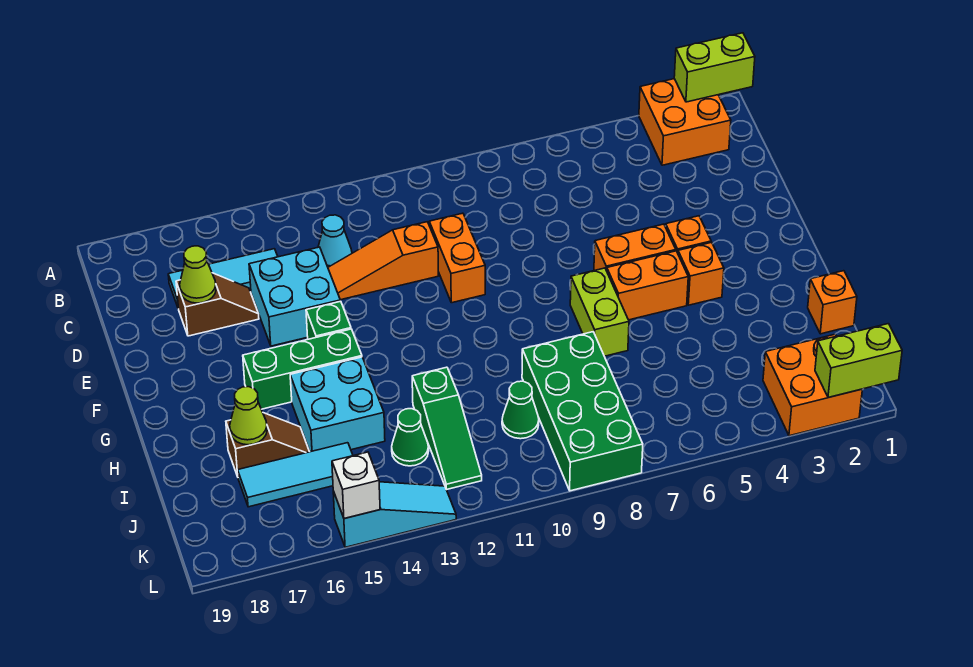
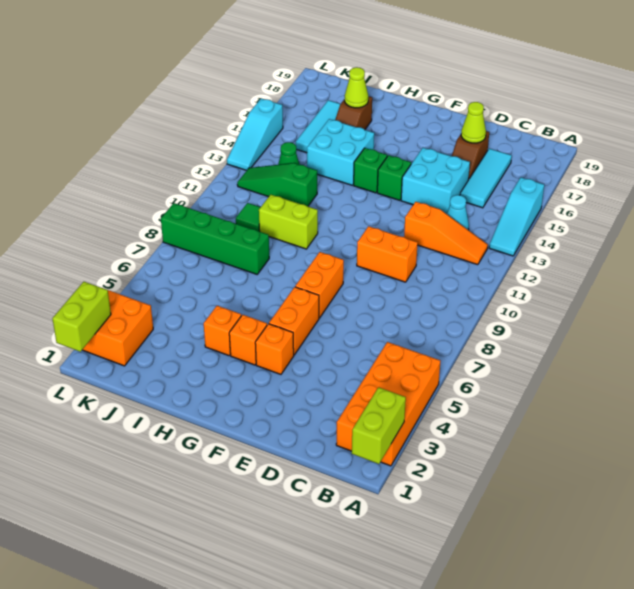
orange 2x2 brick [639,79,731,165] -> orange 2x4 brick [336,342,440,466]
none -> cyan 1x3 slope [489,177,544,256]
orange 1x3 slope [328,222,438,300] -> orange 1x3 slope turned to [404,202,488,265]
orange 1x2 brick [607,251,688,320] -> orange 1x2 brick moved to [295,252,344,318]
lime 1x2 brick [570,268,629,356] -> lime 1x2 brick moved to [259,195,318,249]
green 1x3 brick [243,329,362,409] -> green 1x1 brick [354,148,387,193]
orange 1x1 brick [808,271,857,334] -> orange 1x1 brick moved to [204,306,241,356]
green 2x4 brick [522,332,643,491] -> green 1x4 brick [161,203,269,274]
green 1x1 cone [502,381,539,439] -> green 1x1 tile [236,203,260,231]
white 1x1 brick [332,452,380,519] -> none

